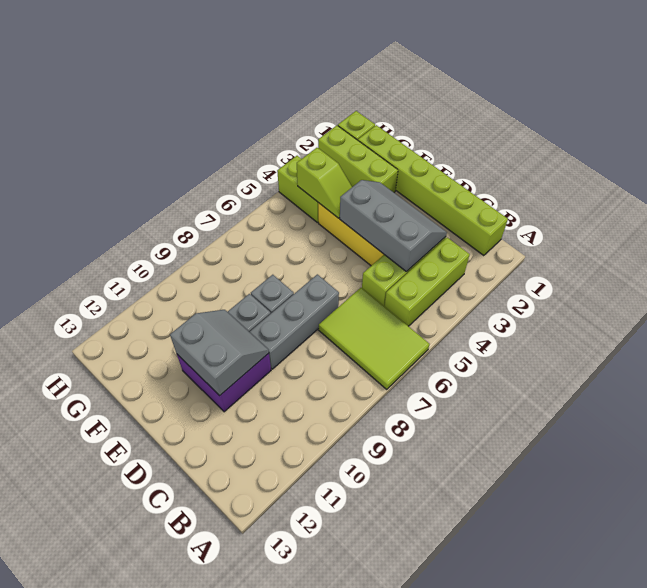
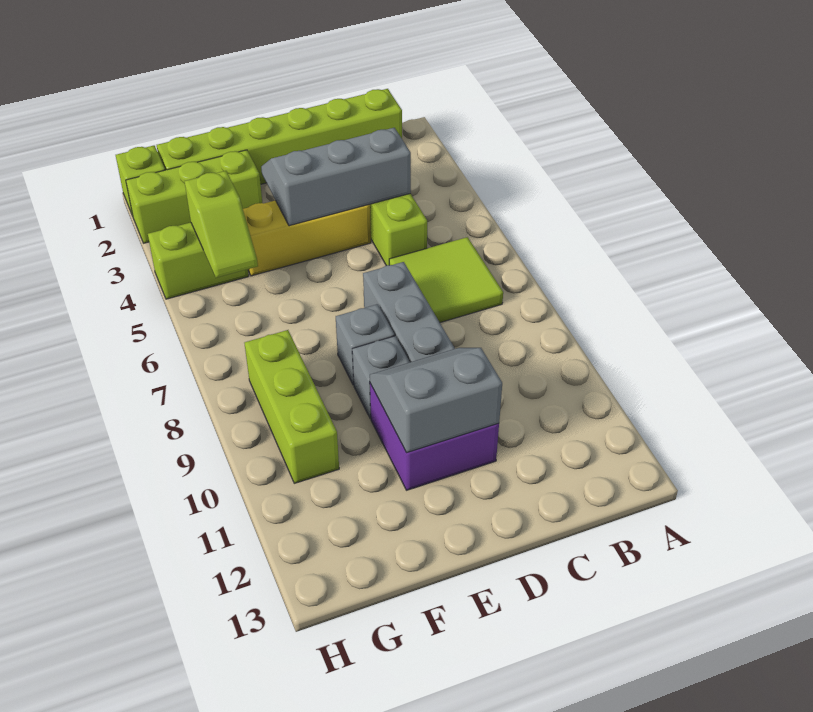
lime 2x3 tile [319,288,430,390] -> lime 2x2 tile [389,237,503,323]
lime 1x3 brick [384,238,470,326] -> lime 1x3 brick moved to [245,330,339,483]
lime 1x2 slope [297,148,352,218] -> lime 1x2 slope turned to [184,171,258,278]

